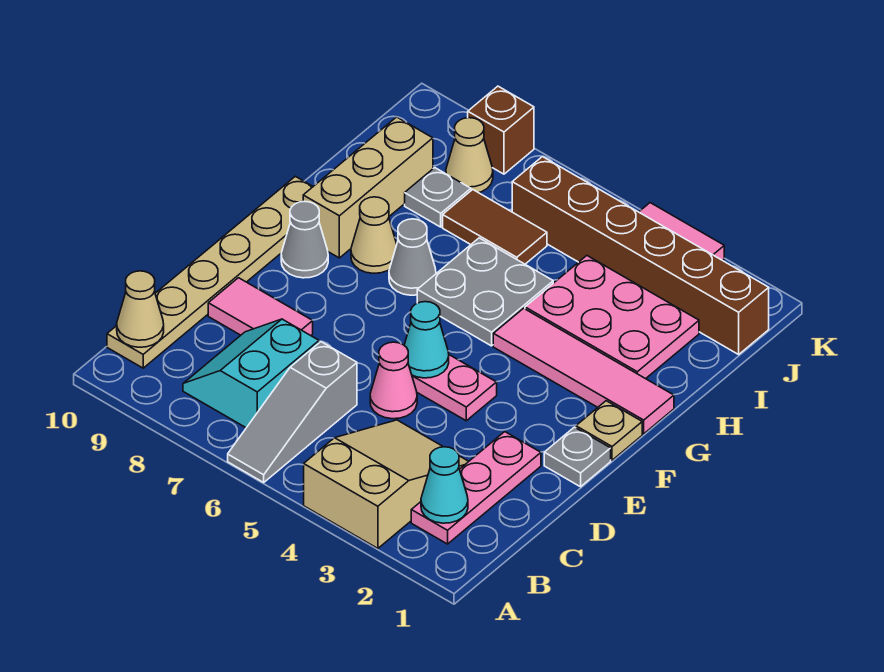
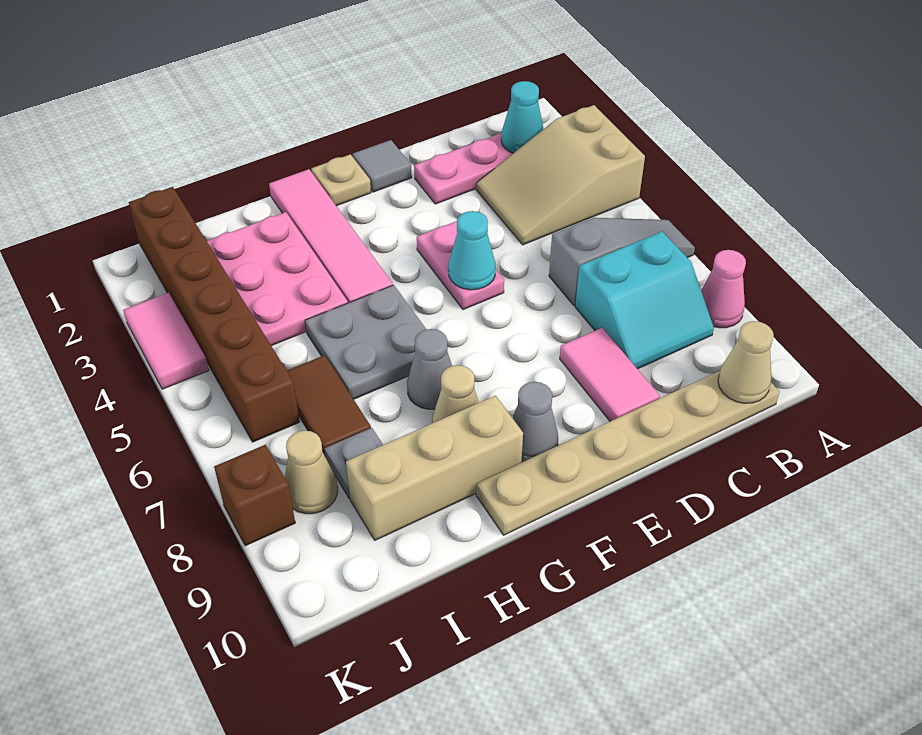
pink 1x1 cone [370,342,417,419] -> pink 1x1 cone moved to [701,250,746,328]
grey 1x1 plate [544,427,611,487] -> grey 1x1 tile [353,140,412,192]

